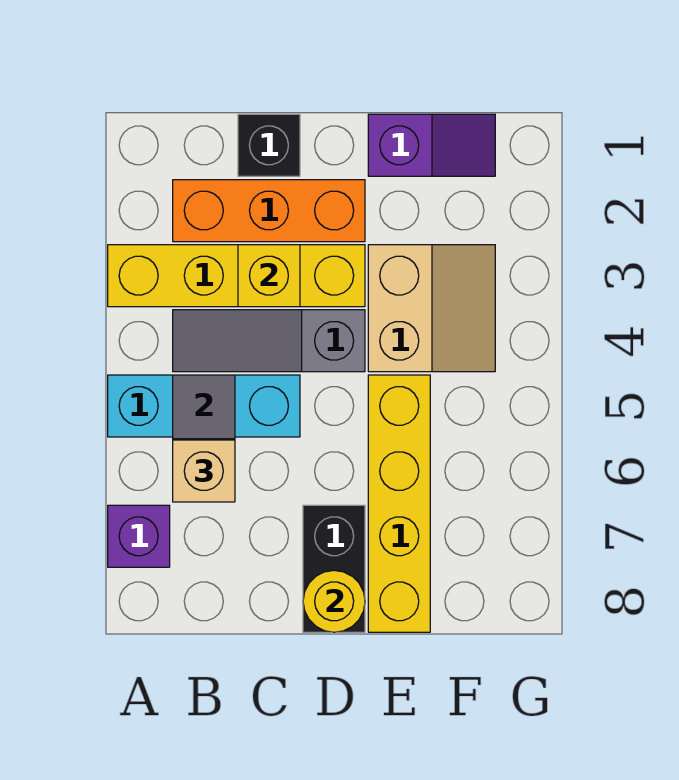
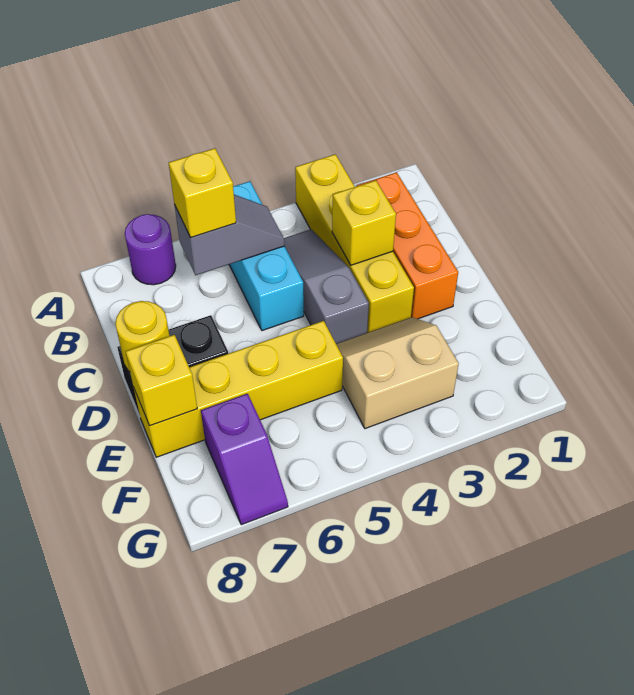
purple 1x1 brick [108,505,170,567] -> purple 1x1 round brick [125,214,176,285]
tan 1x1 brick [173,440,235,502] -> yellow 1x1 brick [169,148,236,238]
black 1x1 brick [238,114,300,176] -> none
purple 1x2 slope [368,114,495,176] -> purple 1x2 slope moved to [201,394,288,525]
tan 2x2 slope [368,245,495,372] -> tan 2x2 slope turned to [336,317,459,429]
none -> yellow 1x1 brick [126,335,197,426]

